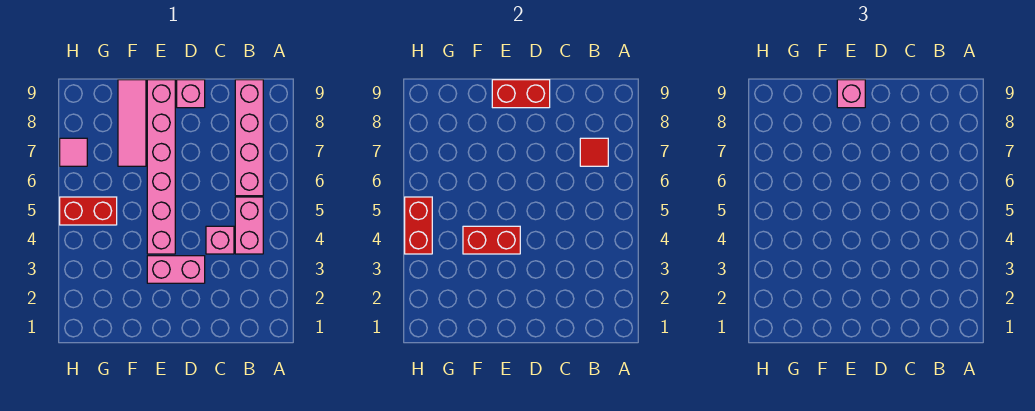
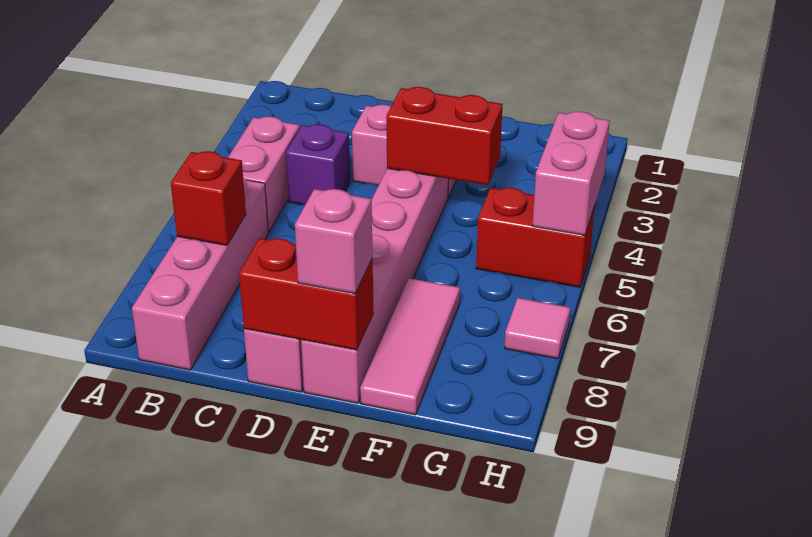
red 1x1 tile [580,138,608,166] -> red 1x1 brick [171,151,246,245]
pink 1x1 brick [206,226,234,254] -> purple 1x1 brick [286,124,350,205]
red 1x2 brick [405,197,432,254] -> pink 1x2 brick [532,112,610,235]

